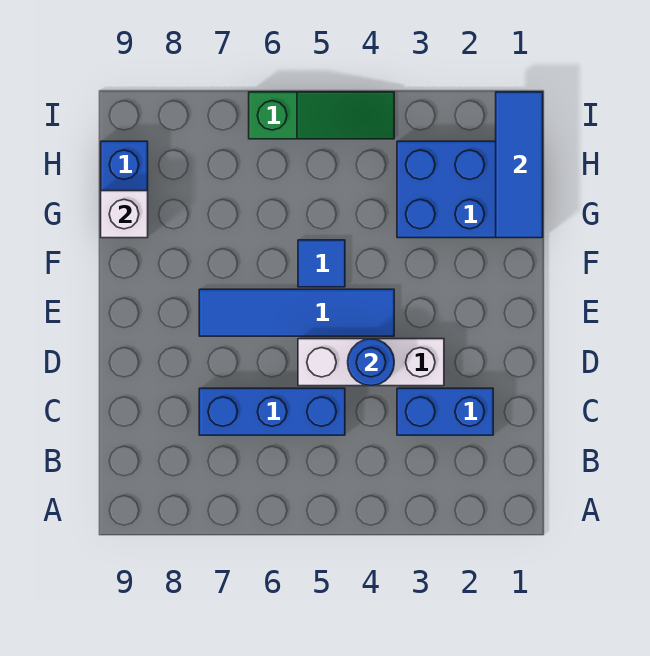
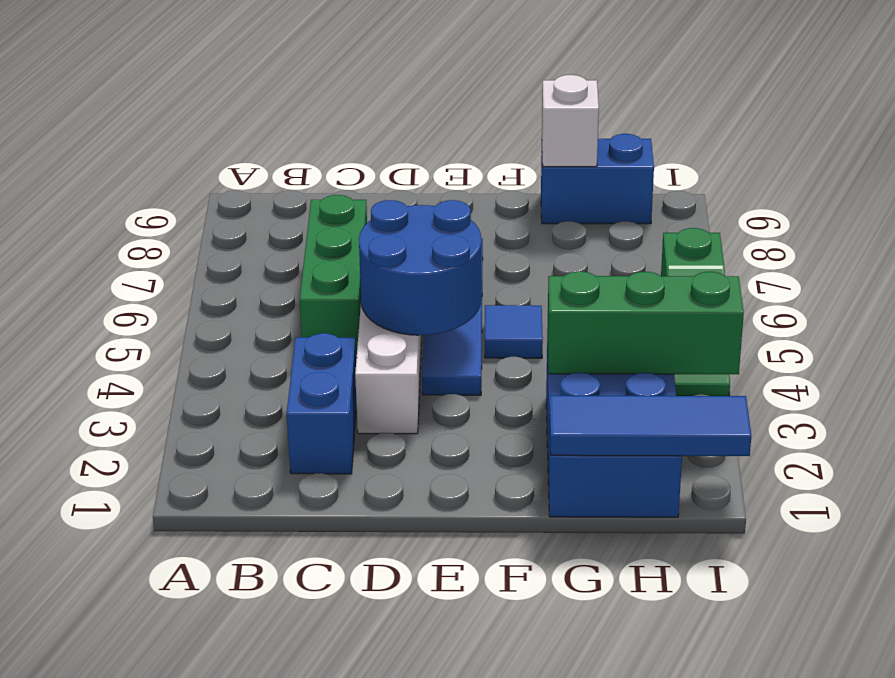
blue 1x3 brick [199,388,345,435] -> green 1x3 brick [300,195,367,358]
blue 1x1 round brick [348,339,394,386] -> blue 2x2 round brick [359,200,482,335]
none -> green 1x3 brick [547,271,744,374]

